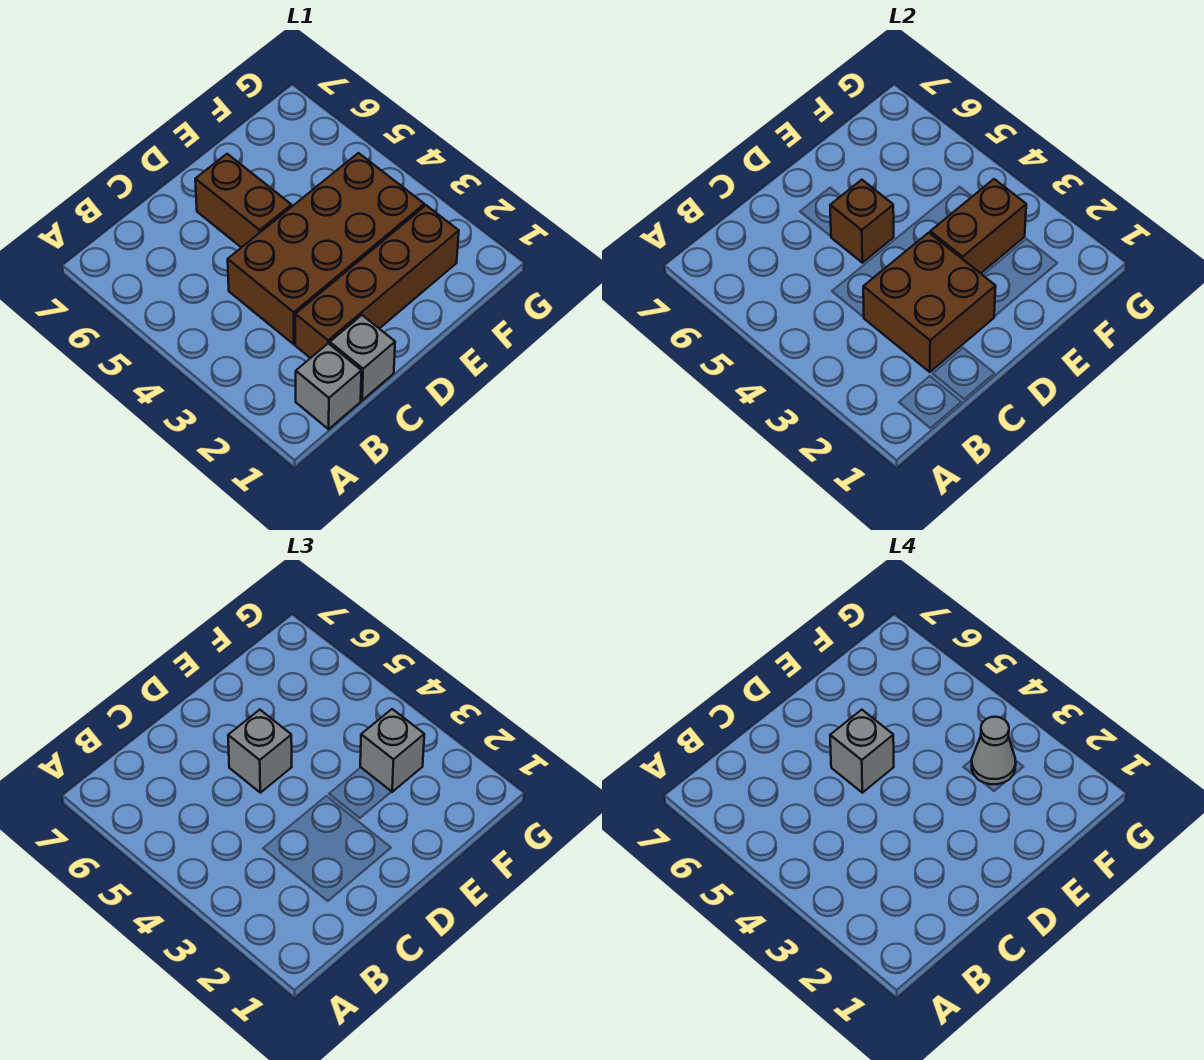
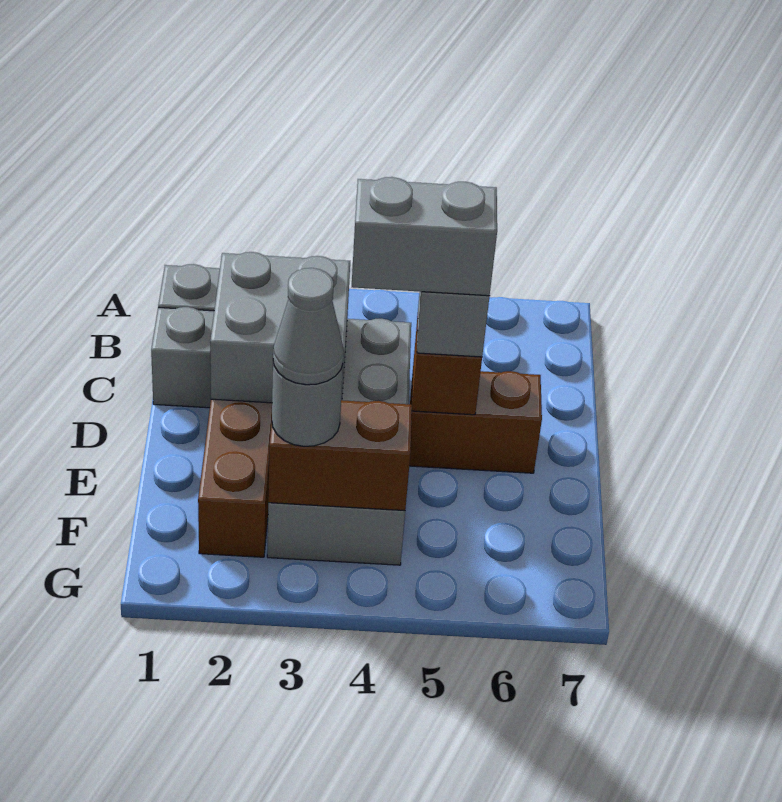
brown 2x2 brick [863,233,996,372] -> grey 2x2 brick [210,252,350,403]
brown 2x4 brick [228,153,424,344] -> grey 2x4 brick [267,319,411,565]
grey 1x1 brick [830,710,894,793] -> grey 1x2 brick [352,177,497,296]
brown 1x2 brick [930,179,1026,273] -> brown 1x2 brick turned to [268,400,412,511]
grey 1x1 brick [360,709,424,792] -> grey 1x1 round brick [272,362,343,446]

